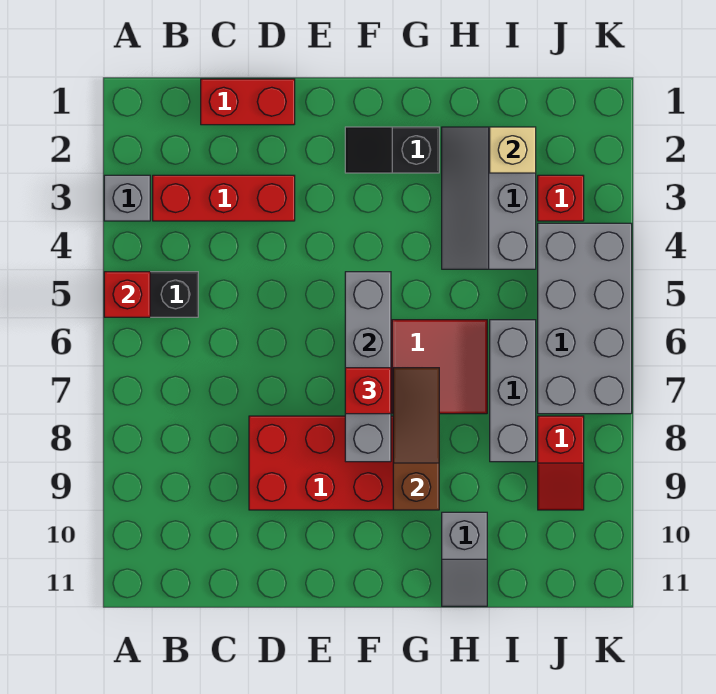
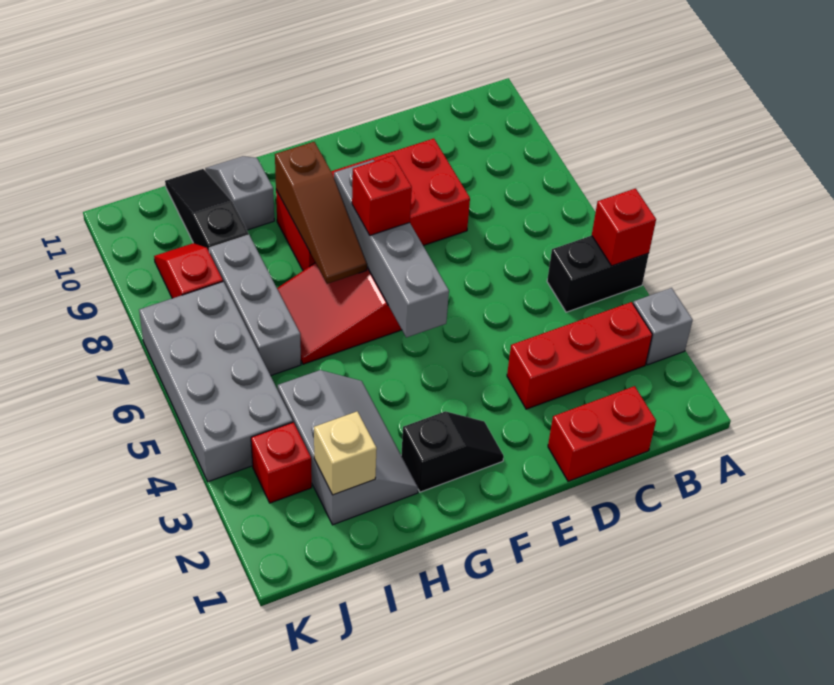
none -> black 1x3 slope [165,169,249,253]

